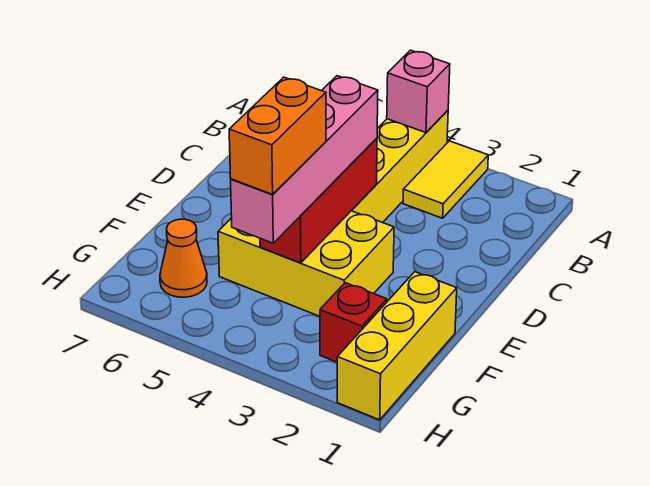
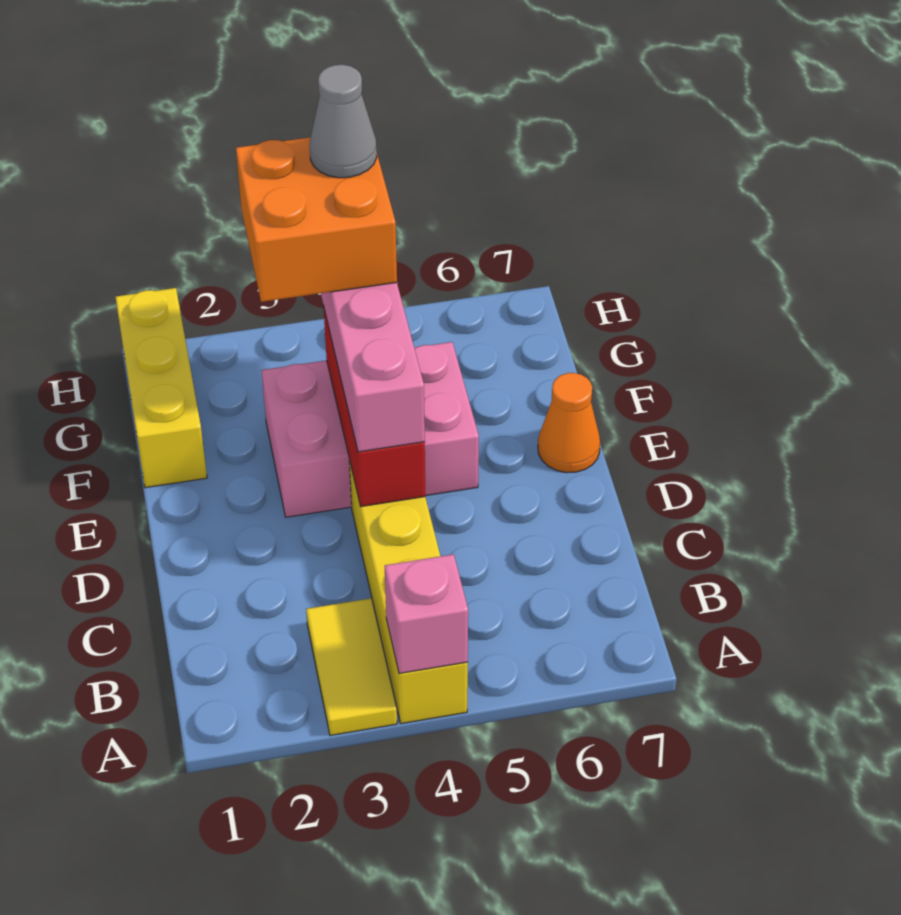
yellow 2x3 brick [218,211,394,316] -> pink 2x3 brick [261,342,479,517]
orange 1x2 brick [229,77,326,194] -> orange 2x2 brick [236,138,397,302]
red 1x1 brick [320,283,387,362] -> none
none -> grey 1x1 cone [310,65,377,178]
orange 1x1 cone [160,219,207,297] -> orange 1x1 cone moved to [538,373,600,473]

